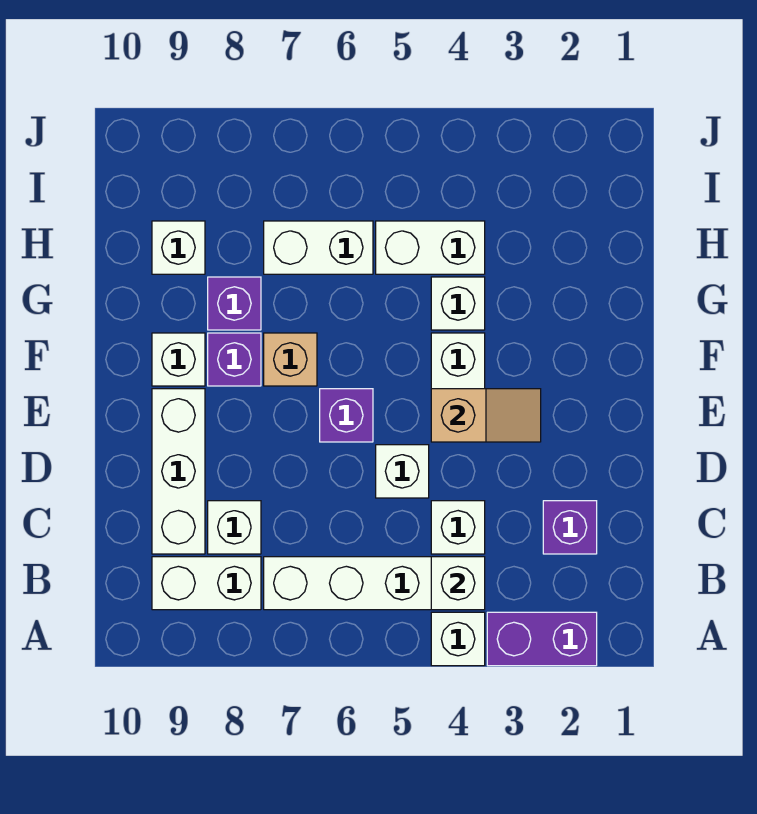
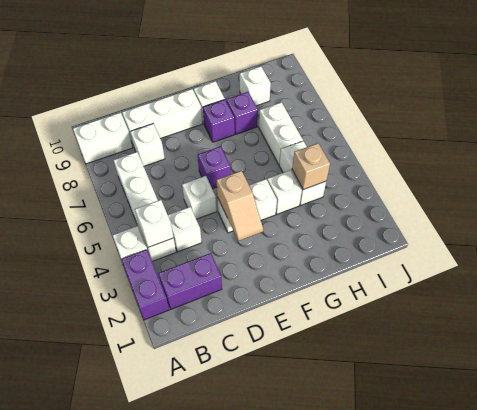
white 1x2 brick [152,557,261,610] -> white 1x2 brick turned to [73,113,133,164]
purple 1x1 brick [543,501,597,554] -> purple 1x2 brick [158,253,222,309]
tan 1x1 brick [264,333,317,386] -> tan 1x1 brick moved to [292,143,330,190]

